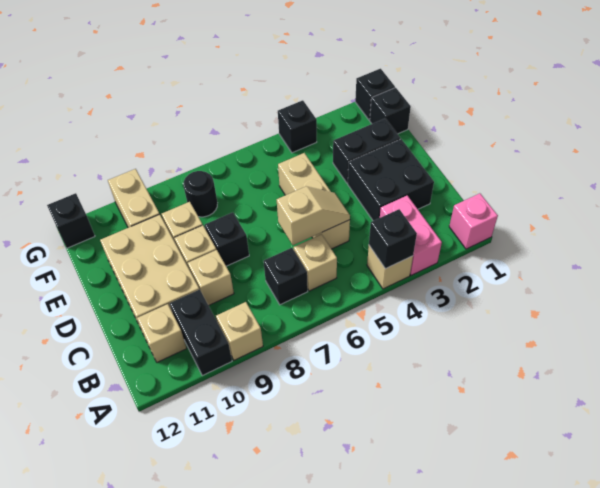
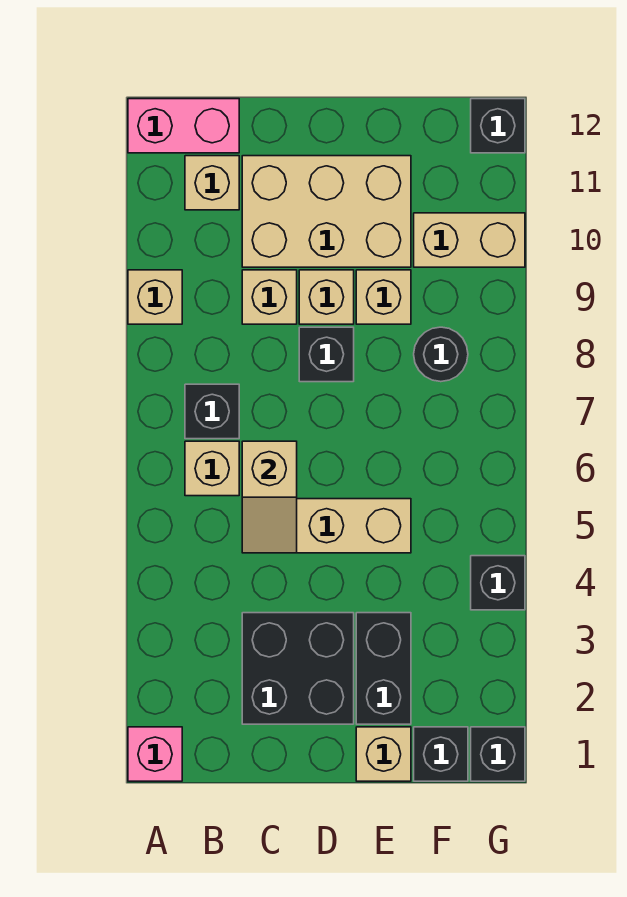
pink 1x2 brick [380,196,442,275] -> pink 1x2 brick moved to [128,99,239,153]
tan 1x1 brick [367,246,413,289] -> tan 1x1 brick moved to [356,727,411,781]
black 1x1 brick [369,209,417,269] -> none
black 1x2 brick [170,289,232,376] -> none

